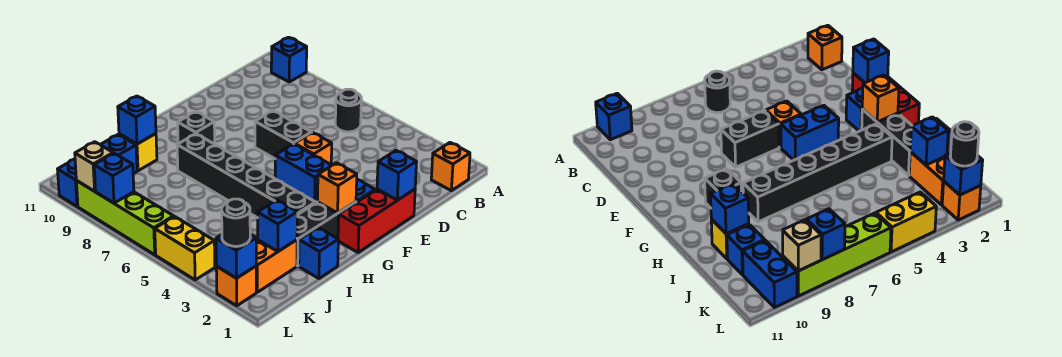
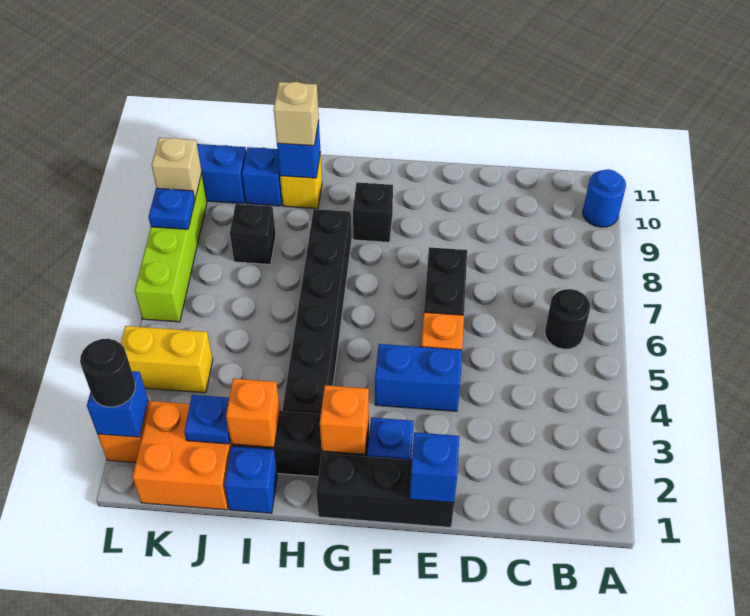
blue 1x1 brick [271,37,307,82] -> blue 1x1 round brick [583,169,626,227]
orange 1x1 brick [431,143,470,191] -> orange 1x1 brick moved to [226,379,280,447]
red 1x3 brick [338,189,415,253] -> black 1x3 brick [316,453,454,527]
blue 1x2 brick [275,144,332,203] -> blue 1x2 brick turned to [375,344,462,411]
none -> tan 1x1 brick [274,82,319,146]
orange 1x2 brick [256,240,297,292] -> orange 2x2 brick [133,401,232,510]
blue 1x1 brick [258,200,297,251] -> blue 1x1 plate [184,395,230,444]
none -> black 1x1 brick [230,204,276,264]
yellow 1x2 brick [155,217,215,280] -> yellow 1x2 brick turned to [121,326,213,393]
blue 1x1 brick [94,153,134,203] -> blue 1x1 plate [148,188,195,229]

